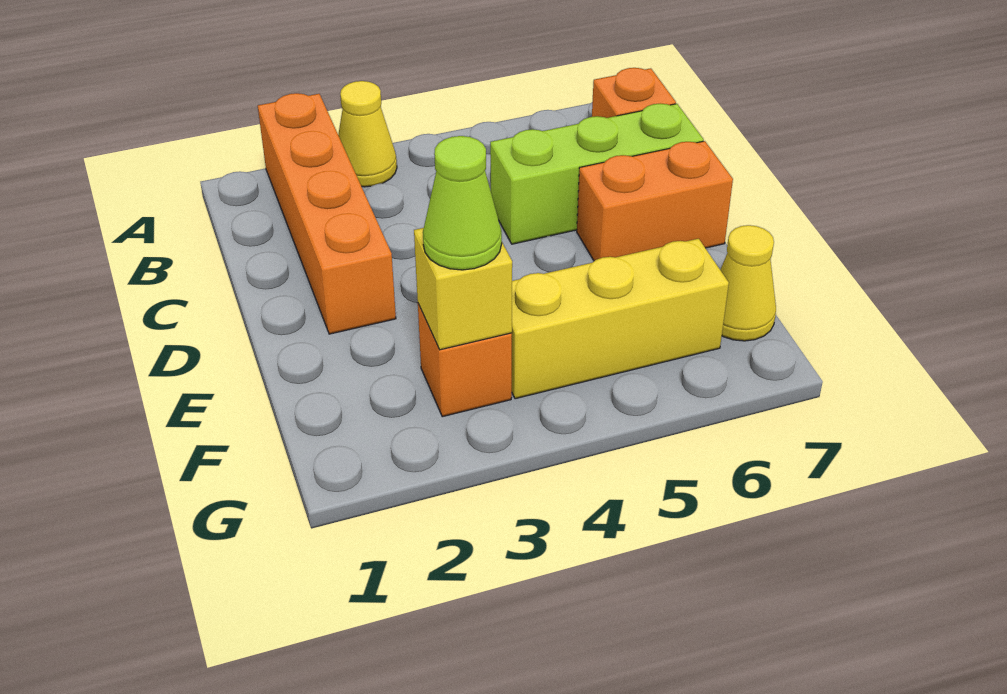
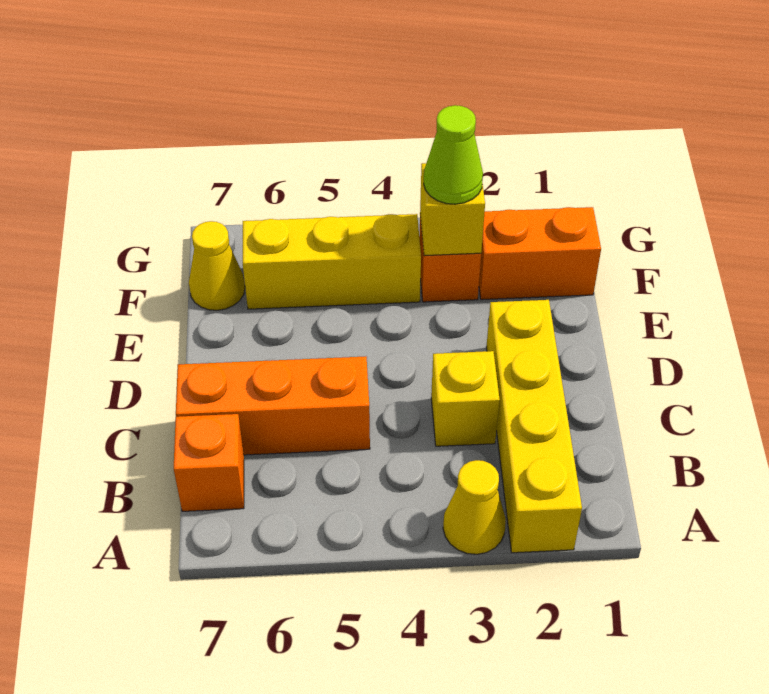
orange 1x4 brick [258,93,396,334] -> yellow 1x4 brick [486,300,582,553]
none -> yellow 1x1 brick [431,351,500,446]
lime 1x3 brick [490,104,704,244] -> orange 1x3 brick [176,356,370,455]
orange 1x2 brick [577,141,733,261] -> orange 1x2 brick moved to [479,207,601,300]

